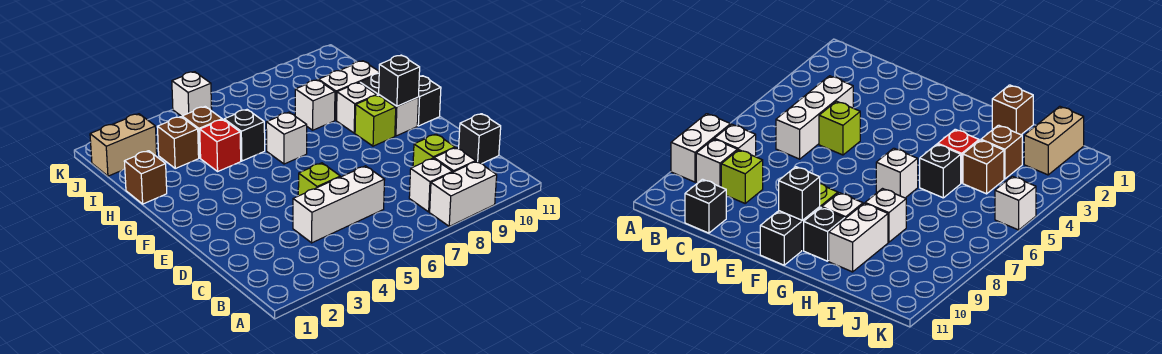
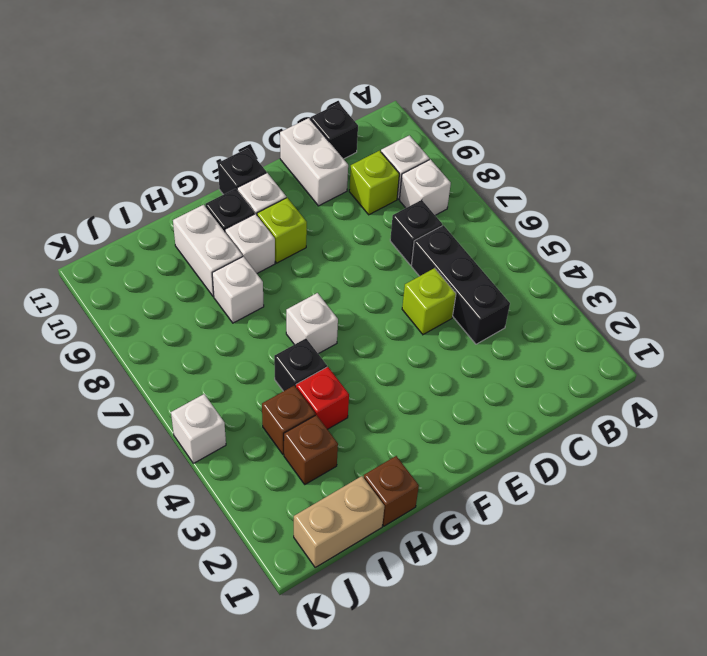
white 1x2 brick [430,161,497,226] -> white 1x2 brick moved to [280,118,348,206]
white 1x3 brick [293,166,385,243] -> black 1x3 brick [411,225,510,344]
black 1x1 brick [379,55,420,106] -> black 1x1 brick moved to [390,200,442,265]
tan 1x2 brick [90,114,157,176] -> tan 1x2 brick turned to [294,476,384,567]

